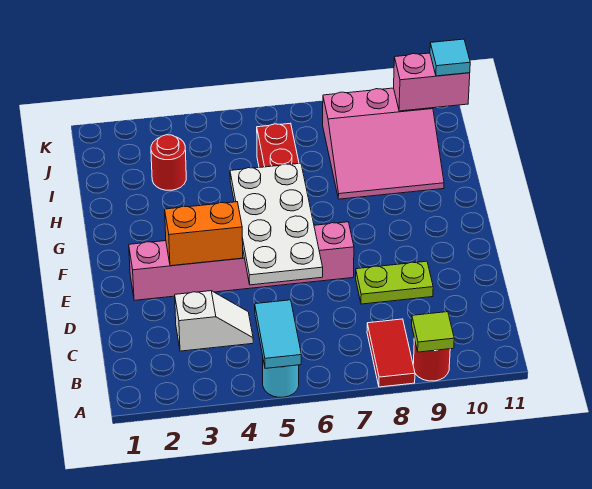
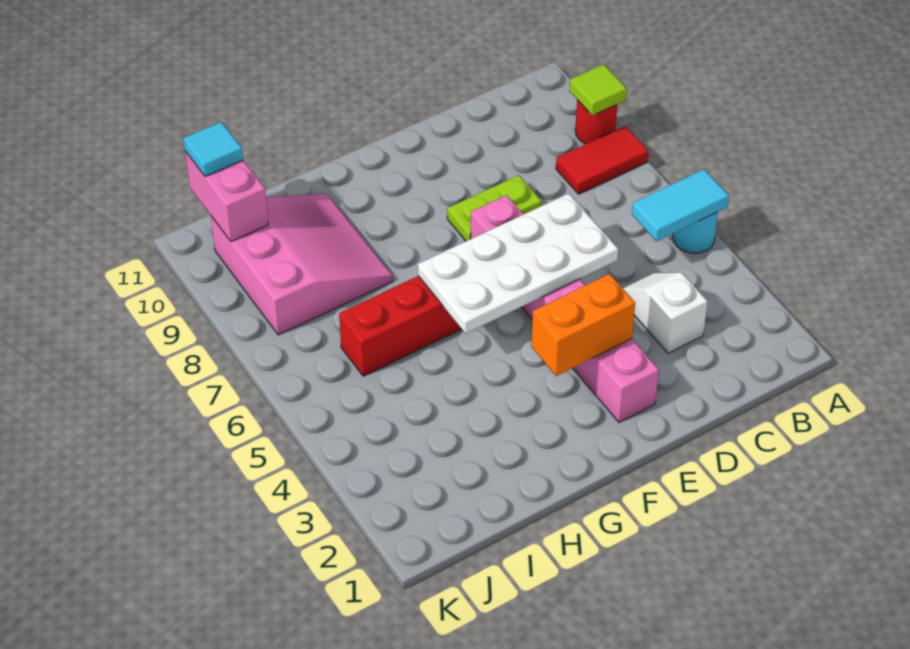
lime 1x2 plate [356,261,433,304] -> lime 1x2 plate turned to [447,175,541,241]
orange 1x2 brick [165,202,243,266] -> orange 1x2 brick turned to [531,274,635,376]
red 1x1 round brick [151,135,186,190] -> none

